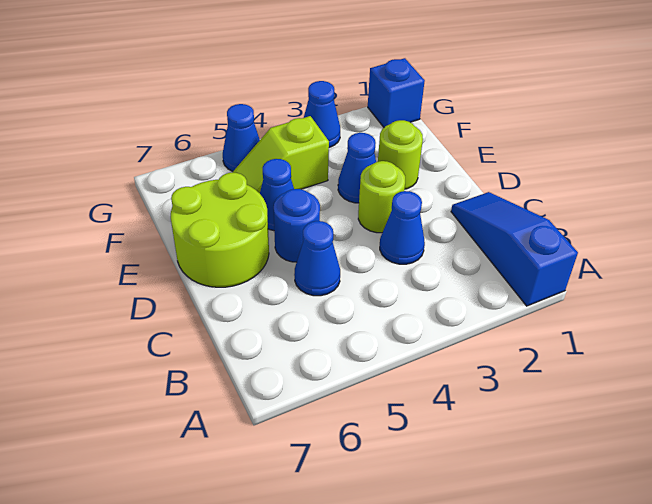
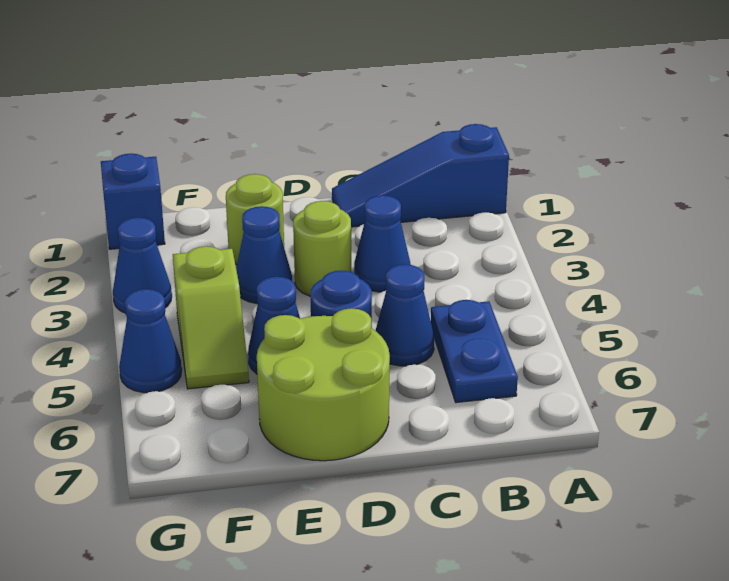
none -> blue 1x2 plate [431,300,518,403]

